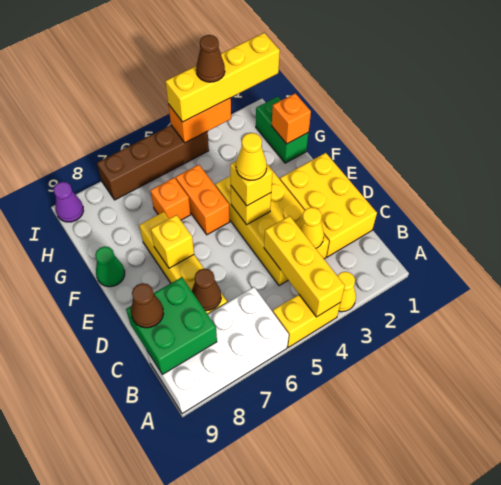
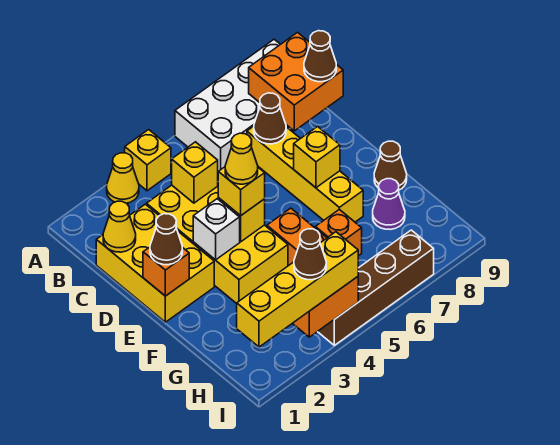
yellow 1x2 brick [273,295,341,347] -> yellow 1x1 brick [125,130,171,191]
yellow 1x3 brick [264,216,345,317] -> yellow 1x1 brick [172,142,218,203]
green 2x2 brick [126,277,217,375] -> orange 2x2 brick [249,32,343,131]
yellow 1x1 cone [298,207,324,248] -> yellow 1x1 cone moved to [103,201,136,252]
none -> brown 1x1 cone [150,214,182,265]
none -> white 1x1 brick [193,199,240,260]
green 1x1 cone [95,247,125,287] -> brown 1x1 cone [374,141,407,190]
green 1x2 brick [256,97,309,163] -> none
orange 1x1 brick [272,93,311,144] -> orange 1x1 brick moved to [143,247,189,296]
purple 1x1 cone [54,182,83,222] -> purple 1x1 cone moved to [373,179,405,229]

